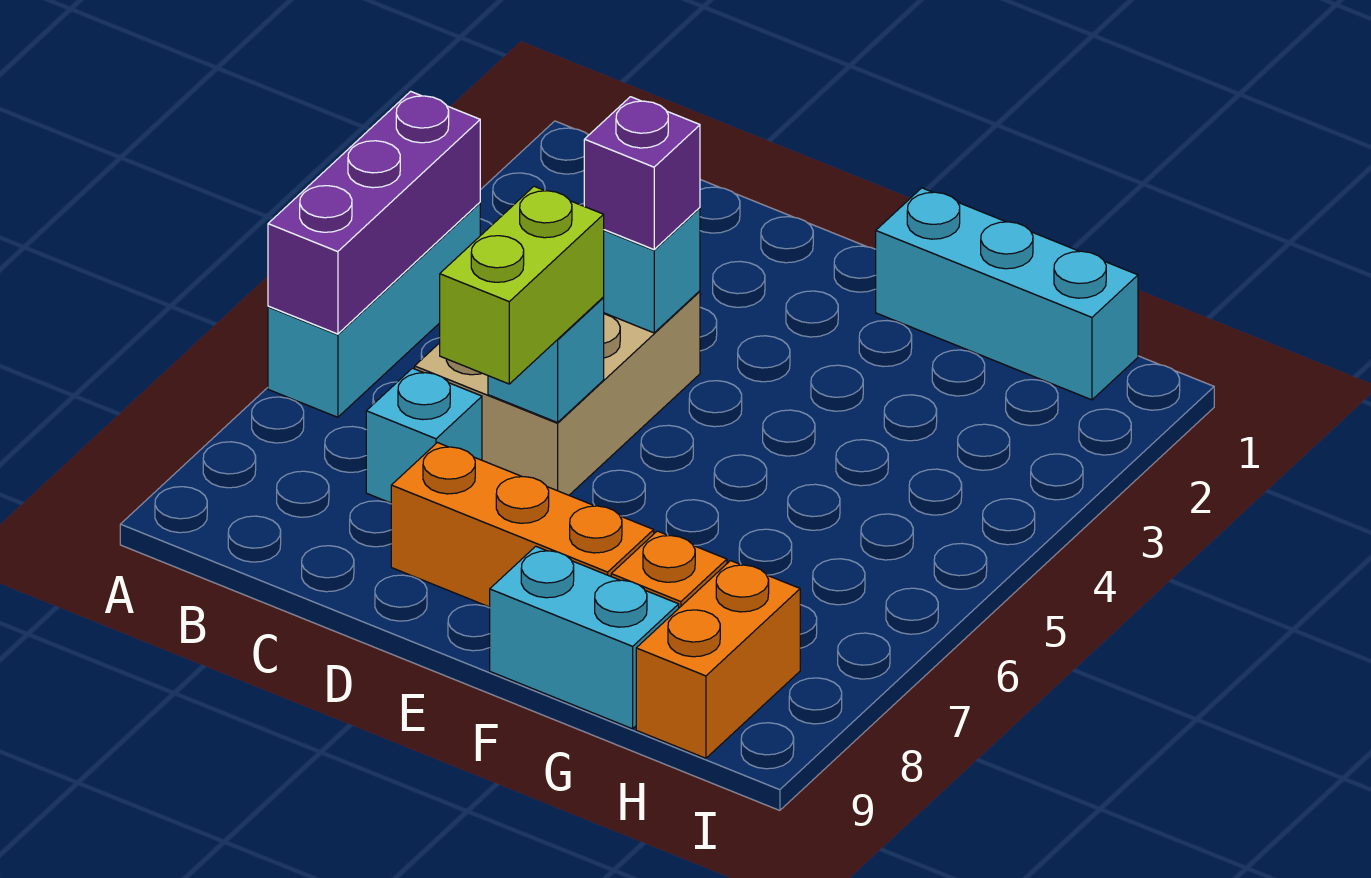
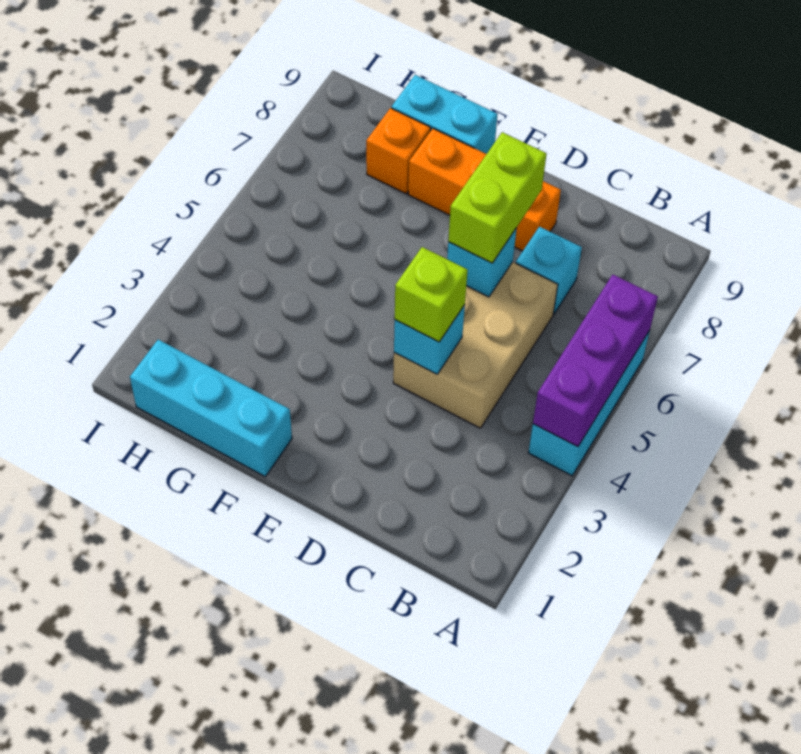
purple 1x1 brick [584,97,700,250] -> lime 1x1 brick [395,247,468,342]
orange 1x2 brick [636,561,800,758] -> none

